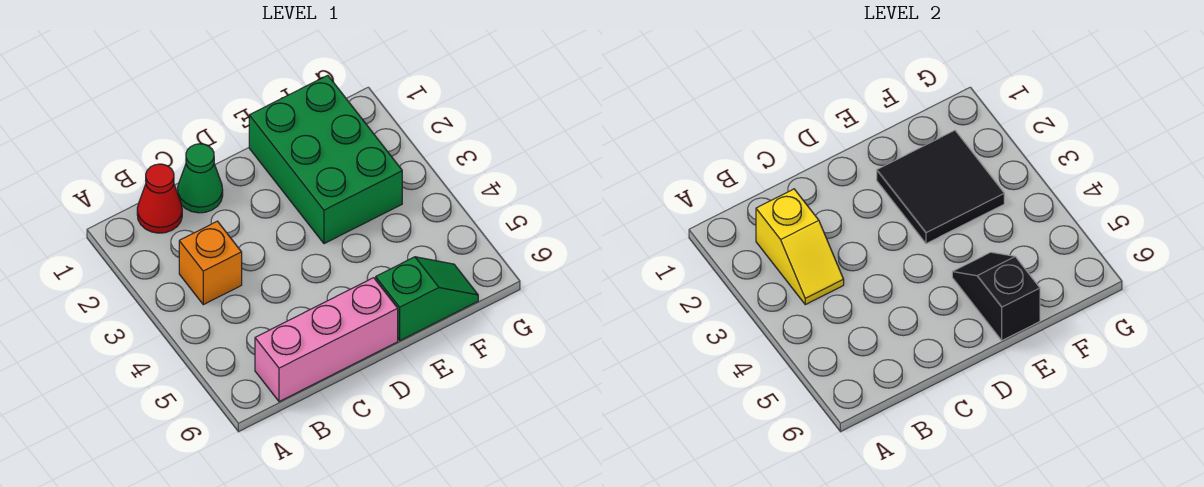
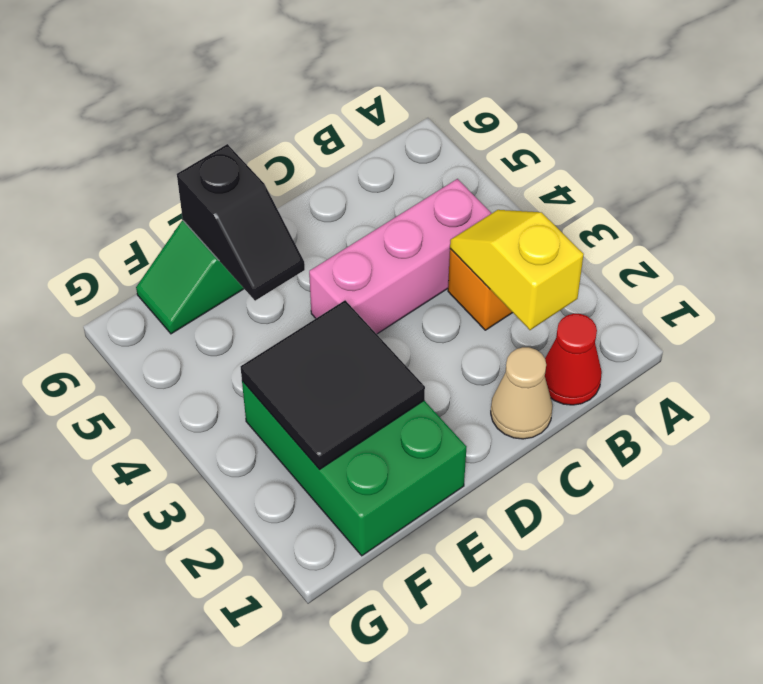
pink 1x3 brick [255,278,398,402] -> pink 1x3 brick moved to [309,179,492,334]
green 1x1 cone [178,144,223,213] -> tan 1x1 cone [491,347,553,439]

